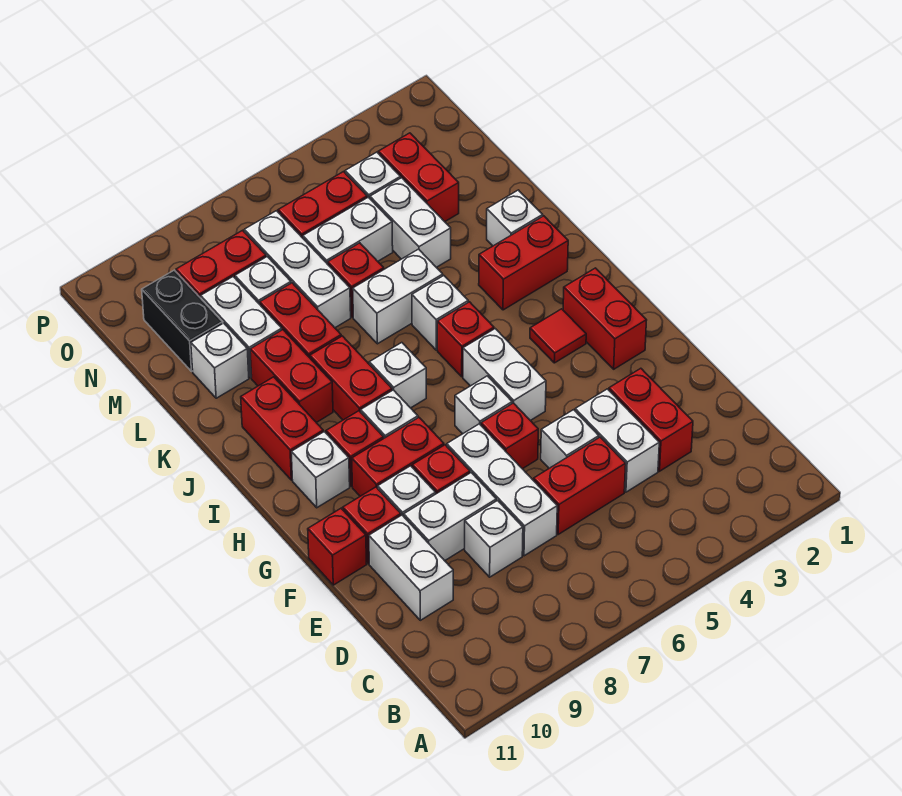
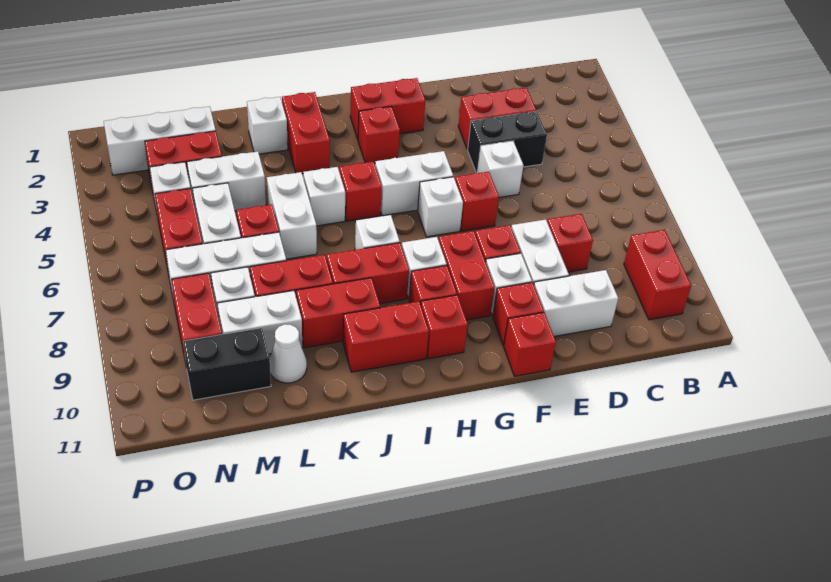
white 1x2 brick [575,389,659,492] -> black 1x2 brick [468,111,547,173]
red 1x2 brick [534,437,626,534] -> red 1x2 brick moved to [624,230,691,320]
white 1x3 brick [447,424,557,556] -> white 1x3 brick moved to [104,106,216,175]
white 1x1 brick [465,500,523,577] -> red 1x1 brick [547,214,593,272]
red 1x1 tile [530,309,586,363] -> red 1x1 brick [358,107,400,163]
white 1x1 brick [291,432,350,508] -> red 1x1 brick [421,295,468,359]
white 1x1 brick [191,323,249,398] -> white 1x1 cone [270,324,307,383]

